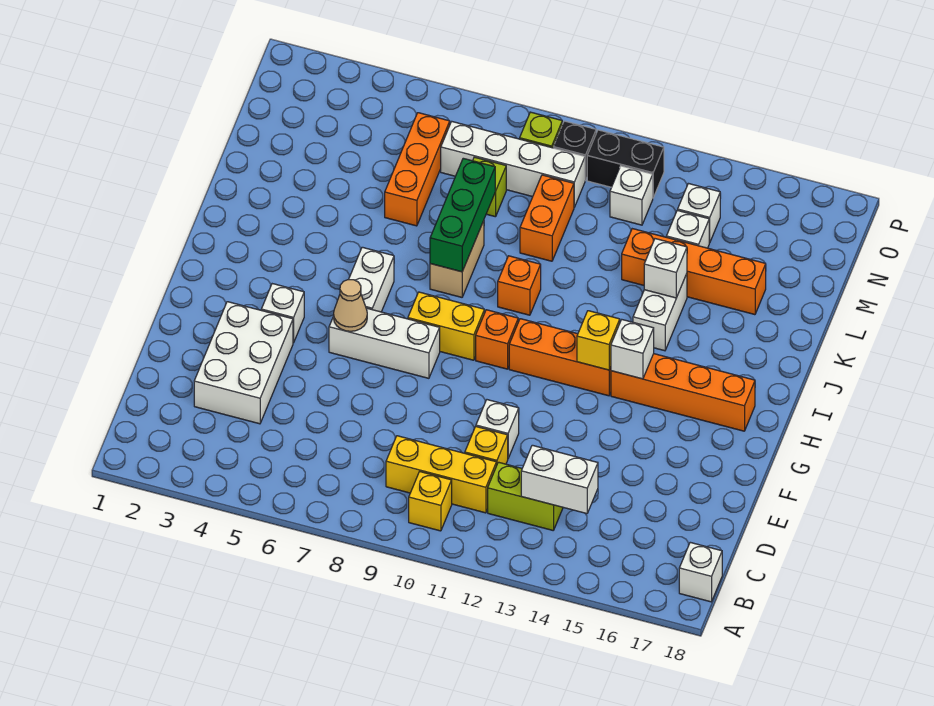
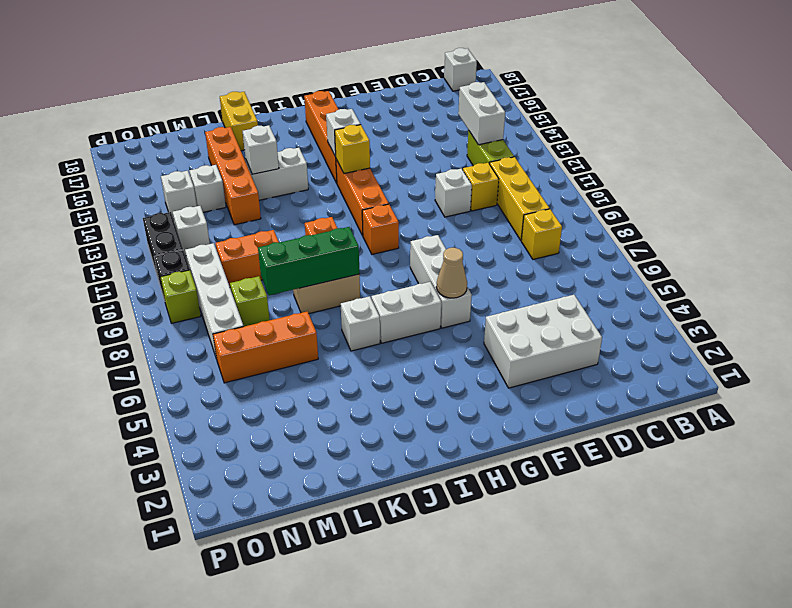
yellow 1x1 brick [409,472,452,531] -> yellow 1x1 brick moved to [521,209,562,259]
white 1x1 brick [261,284,304,343] -> white 1x1 brick moved to [341,296,380,351]
yellow 1x2 brick [408,292,484,360] -> yellow 1x2 brick moved to [220,92,258,151]

